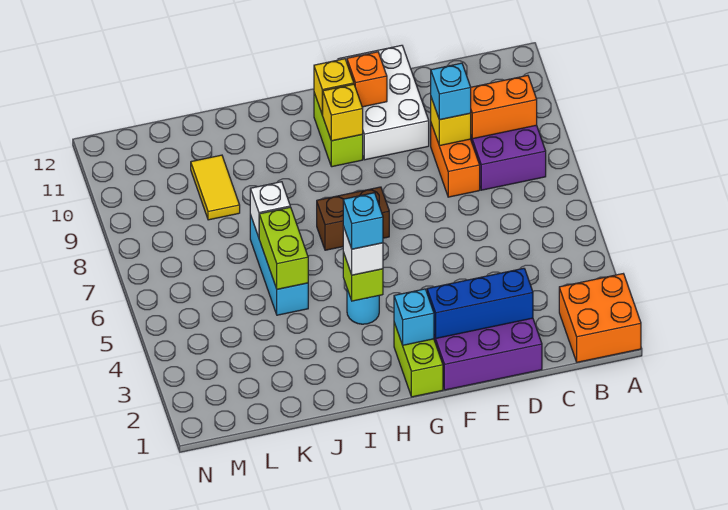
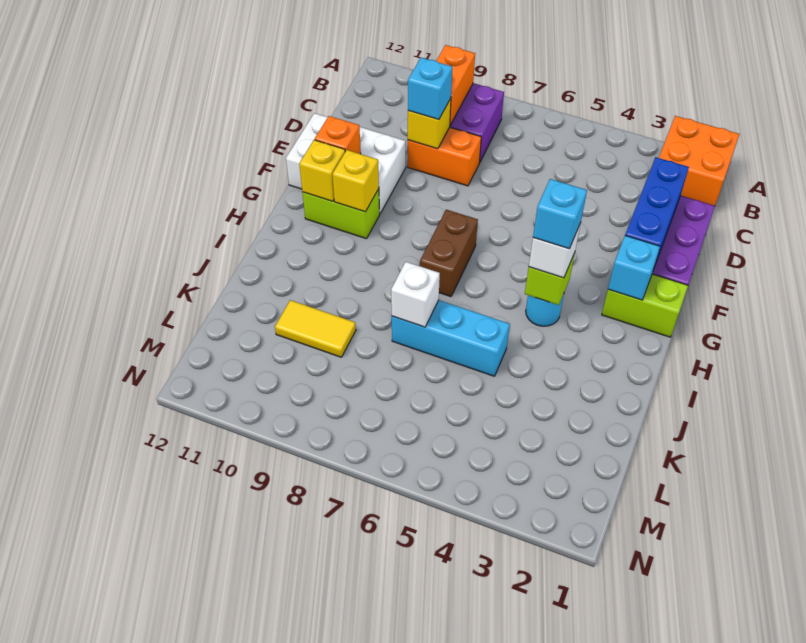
lime 1x2 brick [259,207,308,289] -> none

